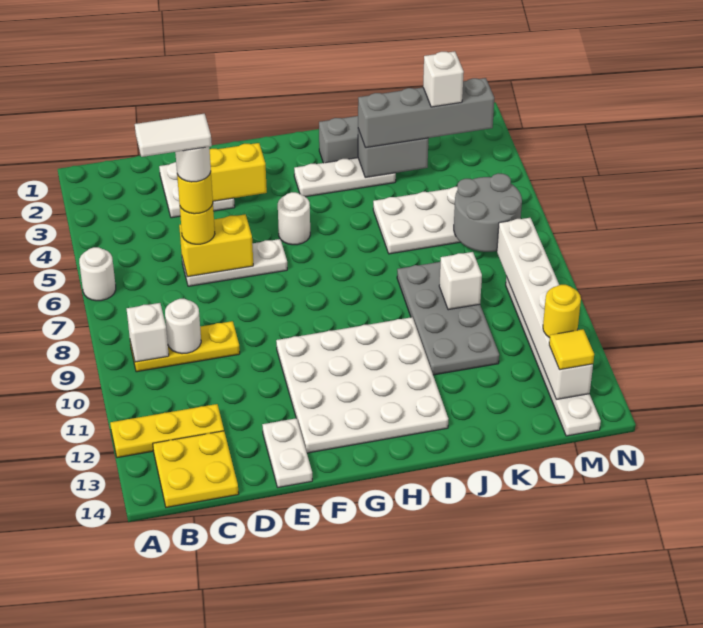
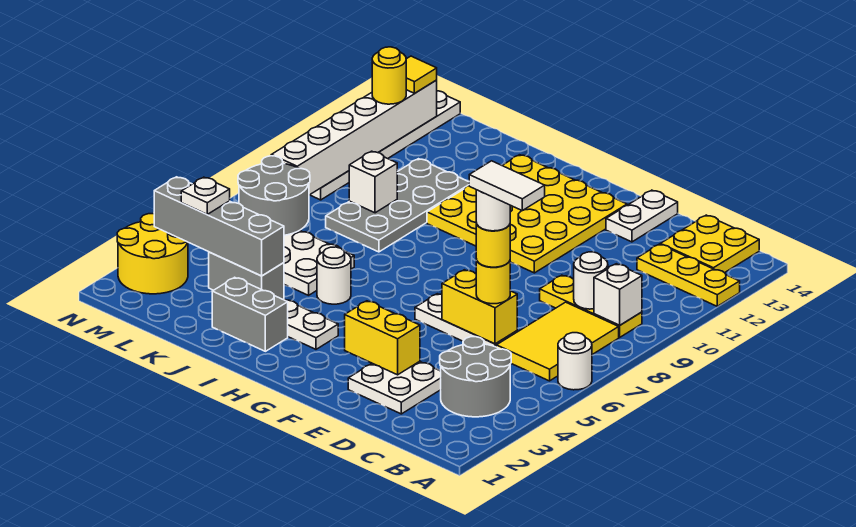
none -> grey 2x2 round brick [440,337,511,417]
none -> yellow 2x3 tile [496,302,619,381]
white 4x4 plate [276,317,448,453] -> yellow 4x4 plate [427,155,627,273]
white 1x1 round brick [278,192,310,245] -> white 1x1 round brick moved to [317,247,351,304]
white 1x1 brick [423,51,464,107] -> white 1x1 plate [181,177,230,214]
none -> yellow 2x2 round brick [117,214,188,294]

